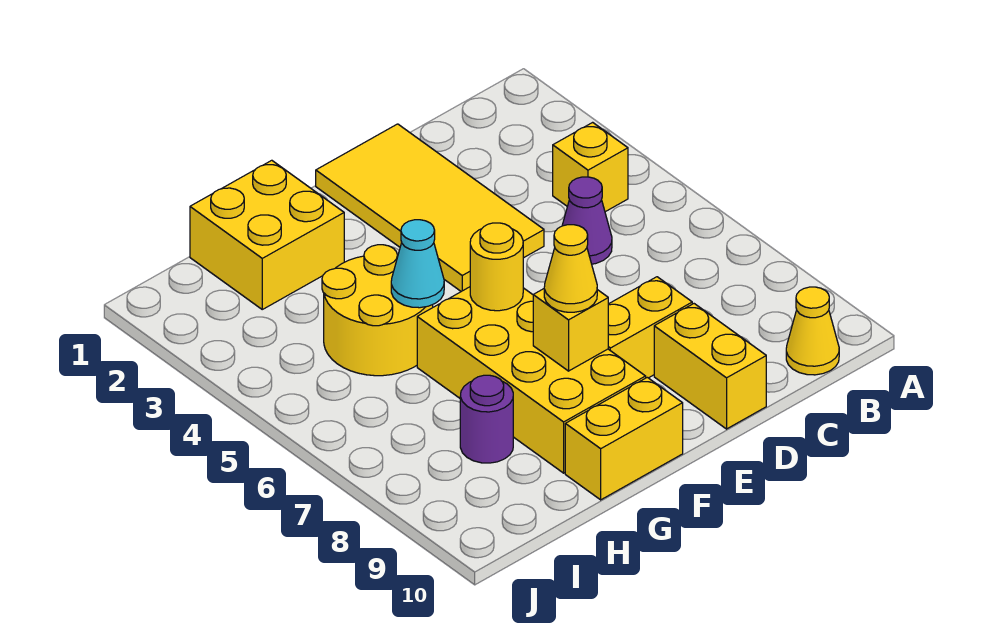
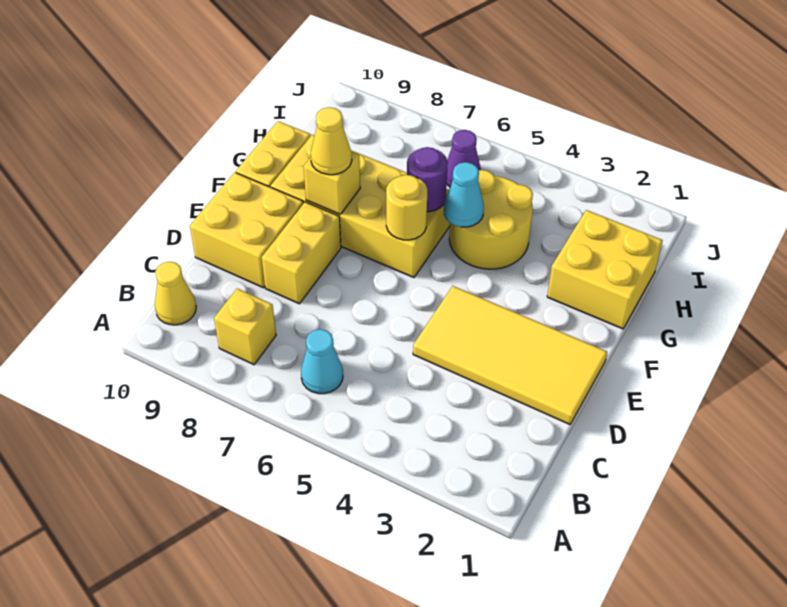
yellow 1x1 brick [553,122,628,212] -> yellow 1x1 brick moved to [214,289,276,365]
none -> cyan 1x1 cone [301,329,343,394]
purple 1x1 cone [562,177,612,264] -> purple 1x1 cone moved to [447,130,481,187]
yellow 1x2 brick [654,304,766,429] -> yellow 2x2 brick [190,172,303,288]
purple 1x1 round brick [460,375,513,463] -> purple 1x1 round brick moved to [407,147,448,212]

